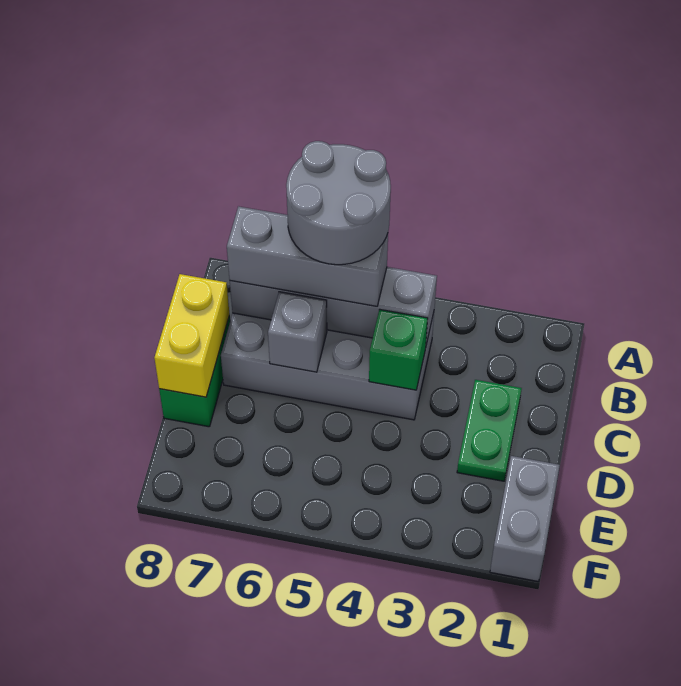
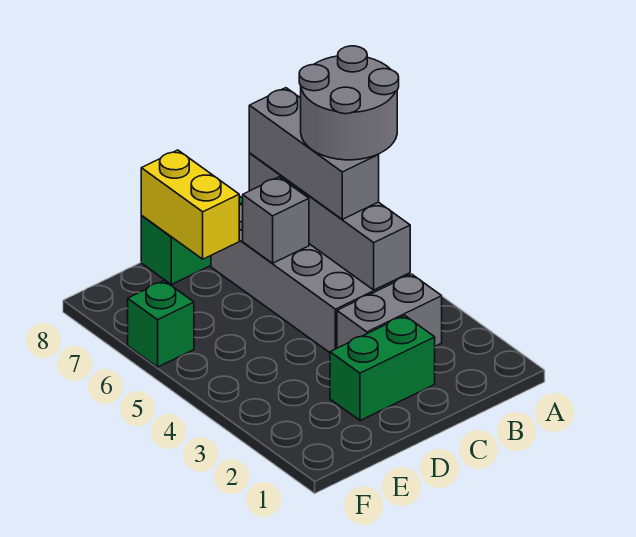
green 1x2 plate [457,380,522,481] -> green 1x2 brick [330,316,435,421]
green 1x1 brick [369,310,428,390] -> green 1x1 brick moved to [128,281,194,367]
yellow 1x2 brick [154,274,230,397] -> yellow 1x2 brick turned to [141,150,239,259]
grey 1x2 brick [490,456,560,582] -> grey 1x2 brick moved to [337,274,442,348]

